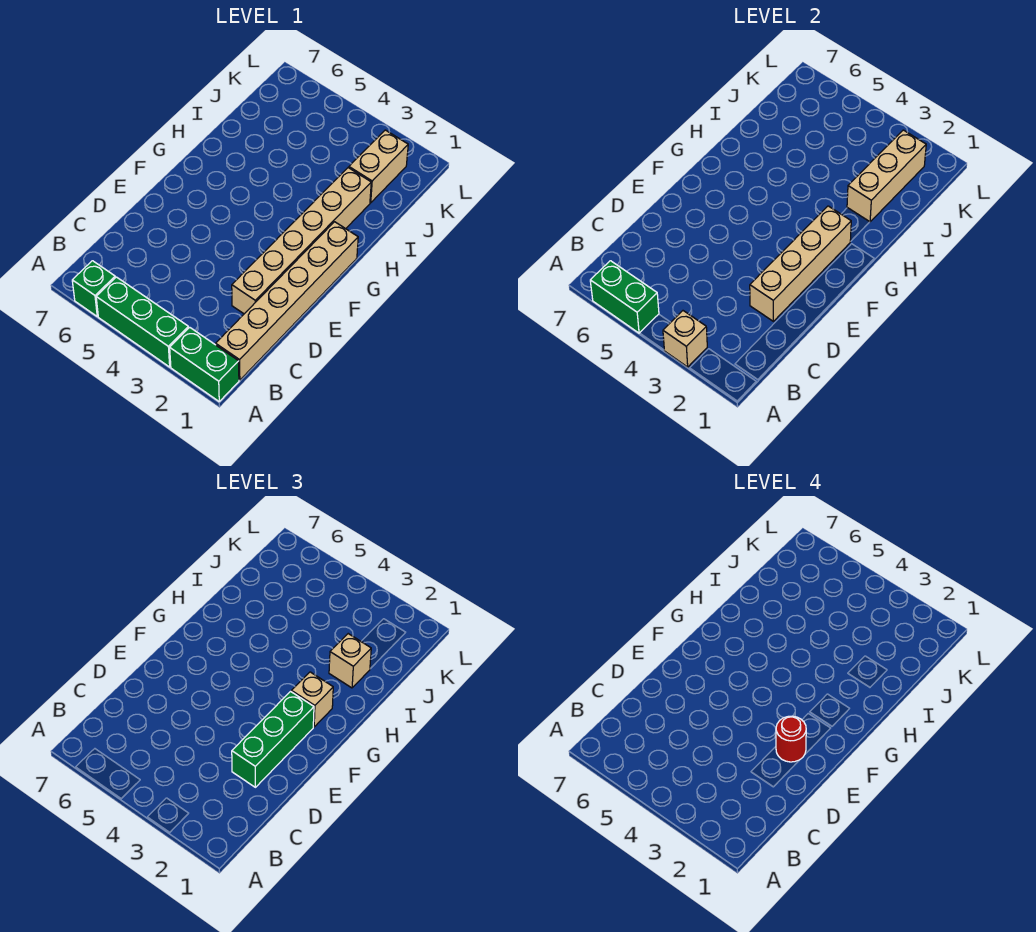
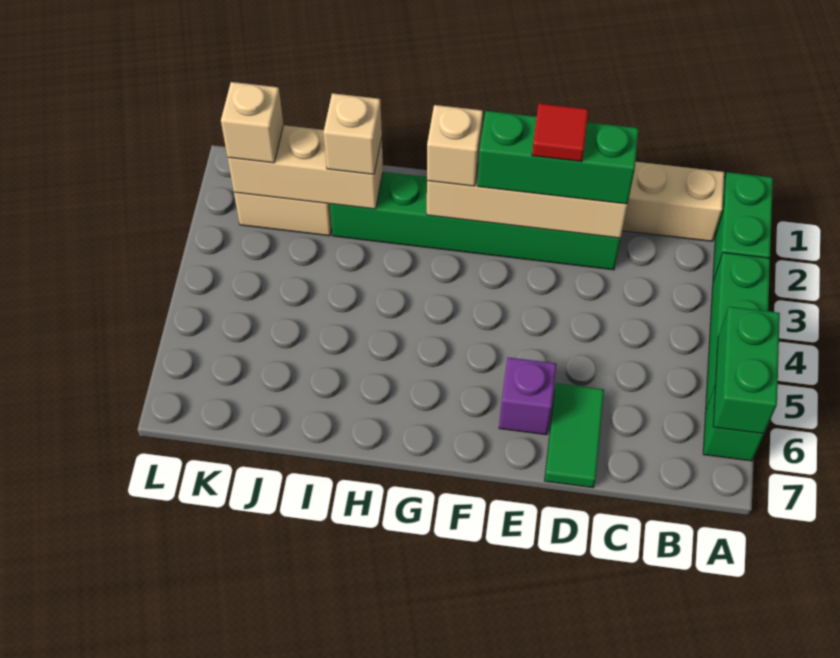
tan 1x1 brick [663,311,707,367] -> tan 1x1 brick moved to [221,82,283,163]
tan 1x6 brick [232,168,371,314] -> green 1x6 brick [330,172,621,270]
none -> green 1x2 tile [545,383,604,488]
red 1x1 round brick [776,716,806,762] -> red 1x1 tile [532,104,588,162]
none -> purple 1x1 brick [499,357,556,435]

